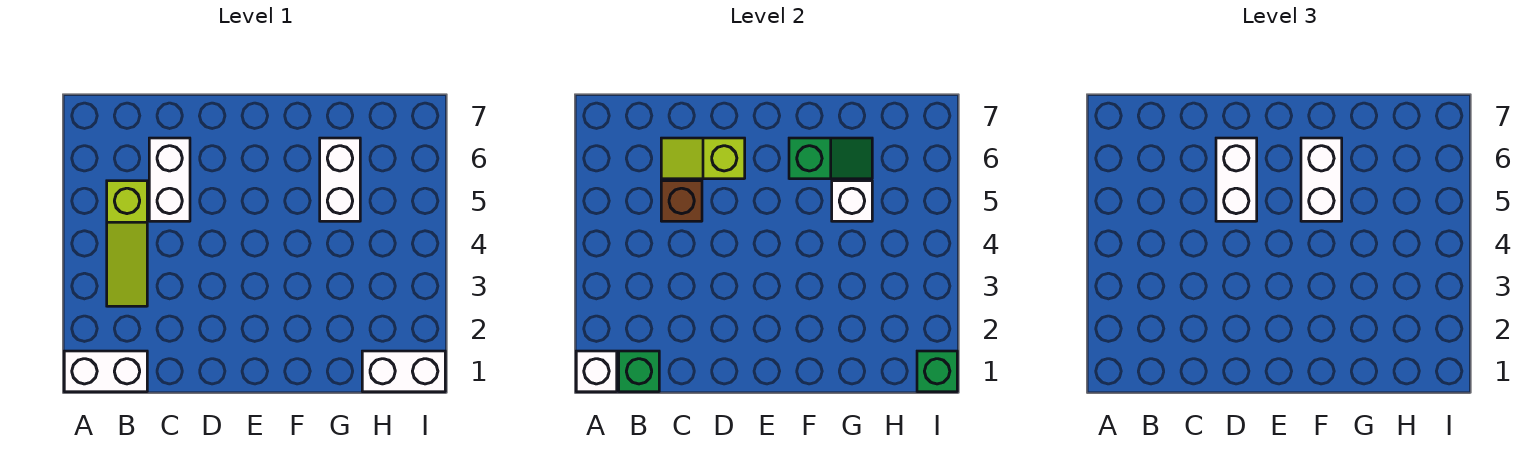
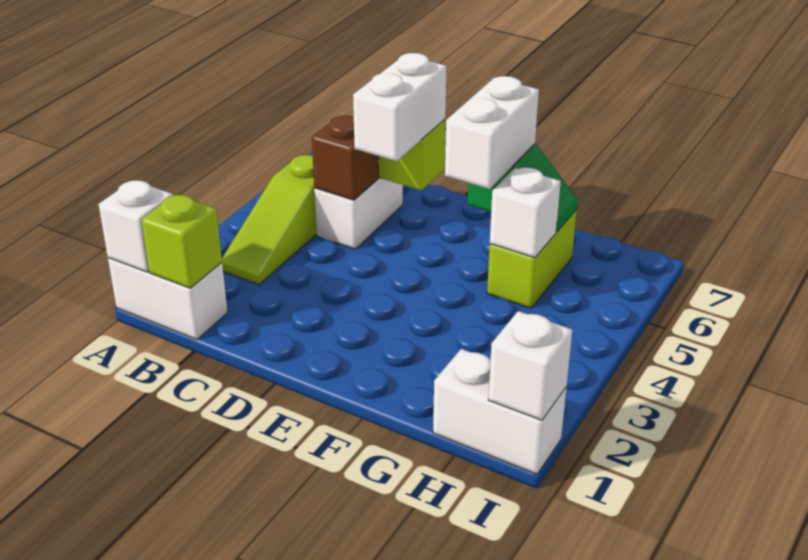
green 1x1 brick [619,351,659,392] -> lime 1x1 brick [141,195,222,288]
white 1x2 brick [320,138,360,221] -> lime 1x2 brick [487,210,577,308]
green 1x1 brick [917,351,957,392] -> white 1x1 brick [488,311,572,420]

